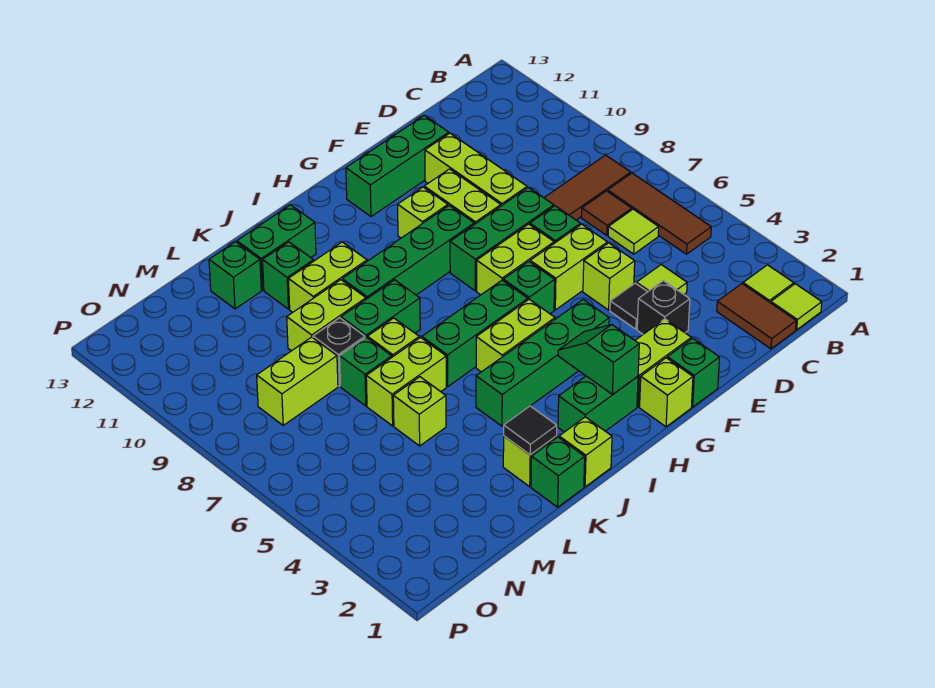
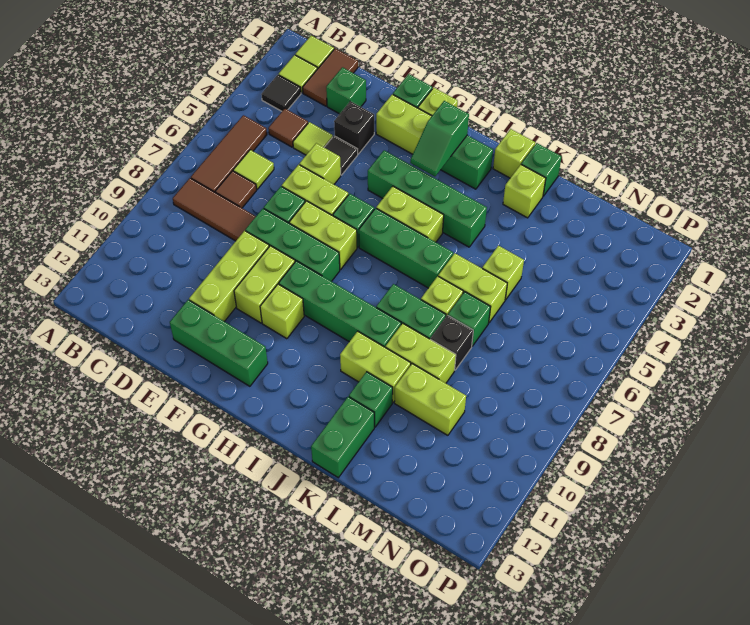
none -> brown 1x1 tile [268,109,308,147]
green 1x2 brick [237,205,316,290] -> green 1x2 brick turned to [311,397,374,478]
black 1x1 tile [504,406,557,455] -> black 1x1 tile moved to [261,75,301,111]
green 1x1 brick [209,242,261,309] -> green 1x1 brick moved to [326,67,366,114]
lime 1x2 brick [257,337,338,425] -> lime 1x2 brick moved to [394,364,466,435]

